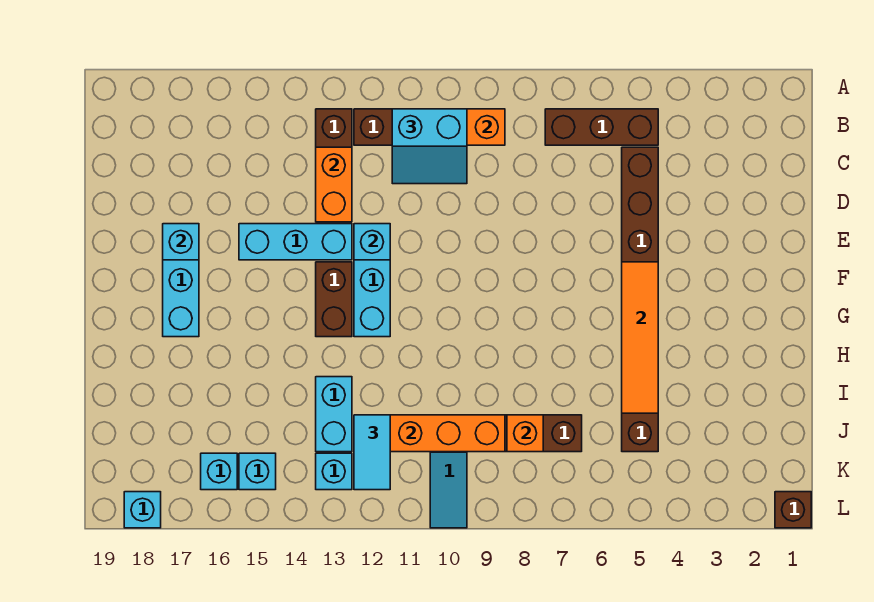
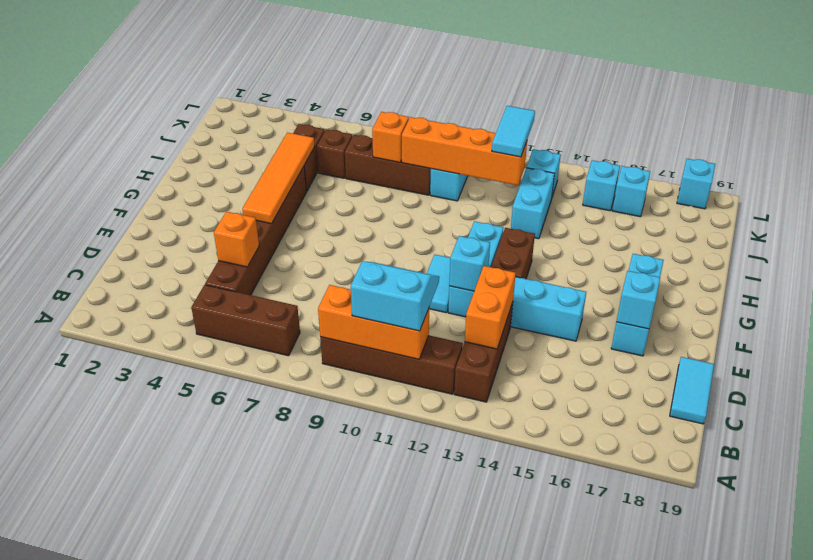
none -> cyan 1x2 tile [670,357,714,424]
none -> orange 1x1 brick [214,212,259,267]
none -> cyan 1x2 tile [427,255,450,313]
brown 1x1 brick [775,492,811,528] -> brown 1x1 brick moved to [317,129,352,178]

